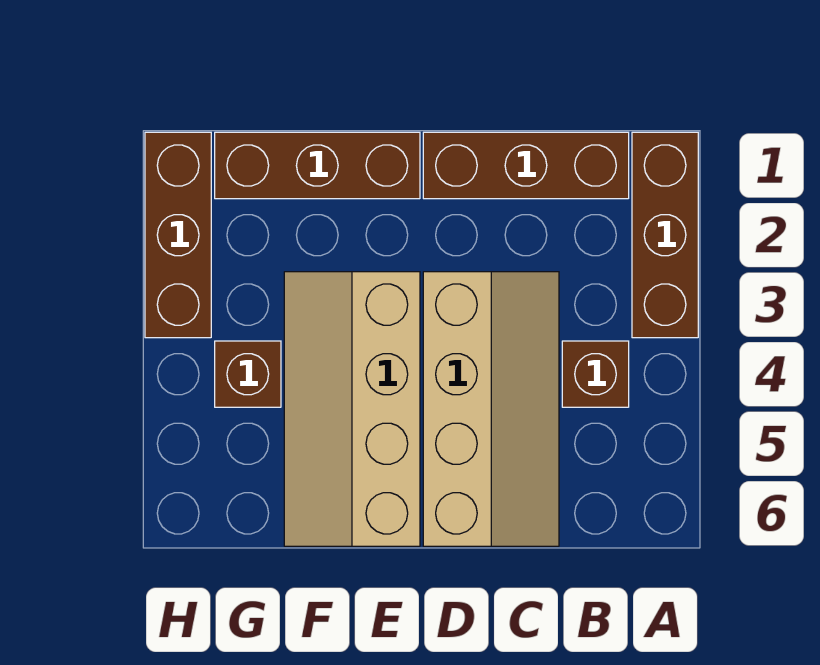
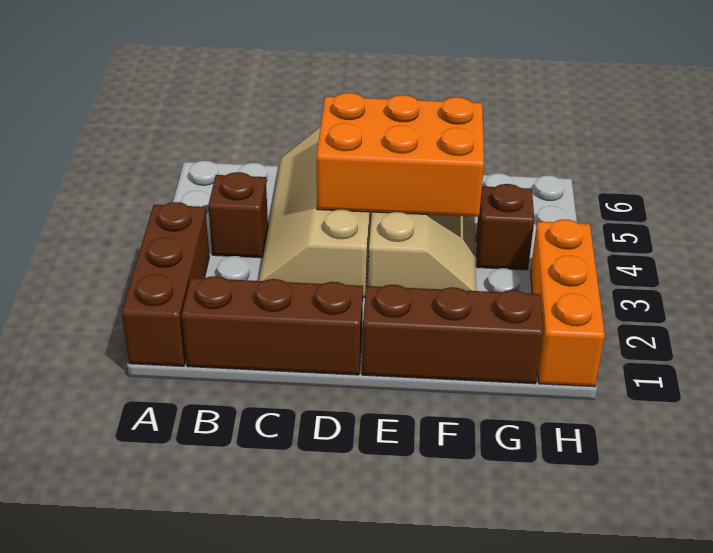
none -> orange 2x3 brick [317,93,484,217]
brown 1x3 brick [145,132,211,338] -> orange 1x3 brick [531,219,605,387]

